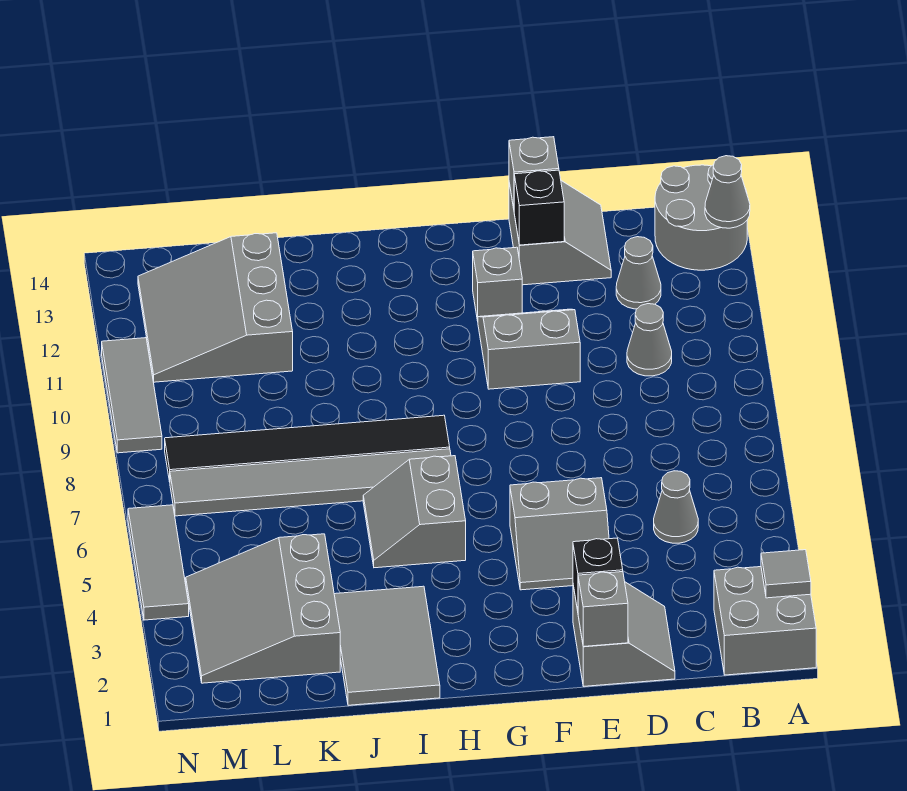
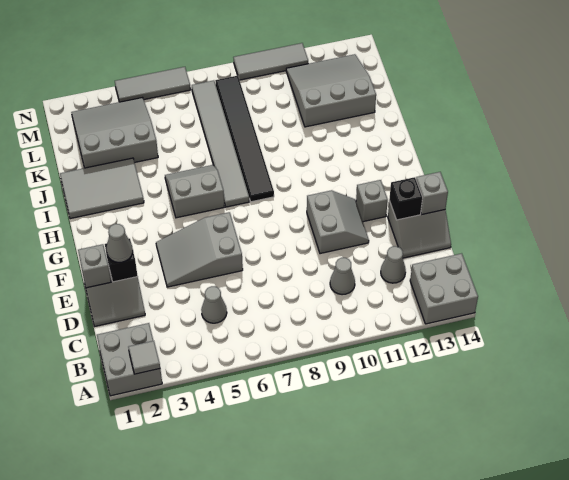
grey 2x2 round brick [655,164,747,270] -> grey 2x2 brick [410,253,478,324]
grey 1x1 cone [705,156,750,228] -> grey 1x1 cone moved to [107,224,133,262]
grey 2x2 slope [510,478,609,590] -> grey 2x3 slope [156,212,243,287]

